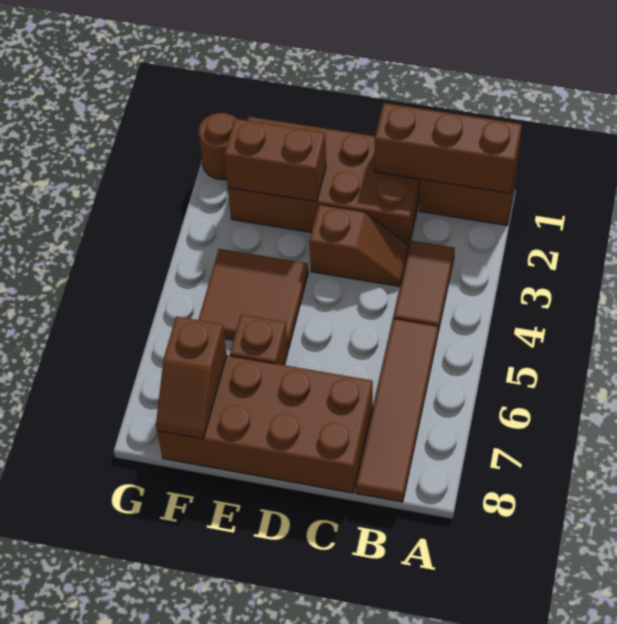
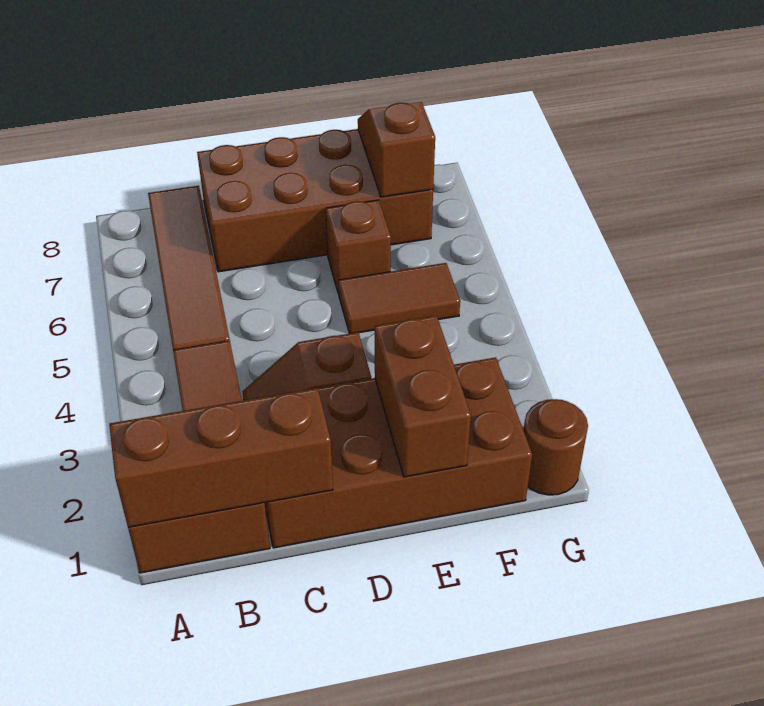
brown 1x2 brick [224,119,326,202] -> brown 1x2 brick turned to [375,315,471,477]
brown 2x2 tile [198,249,308,350] -> brown 1x2 tile [338,263,460,334]

